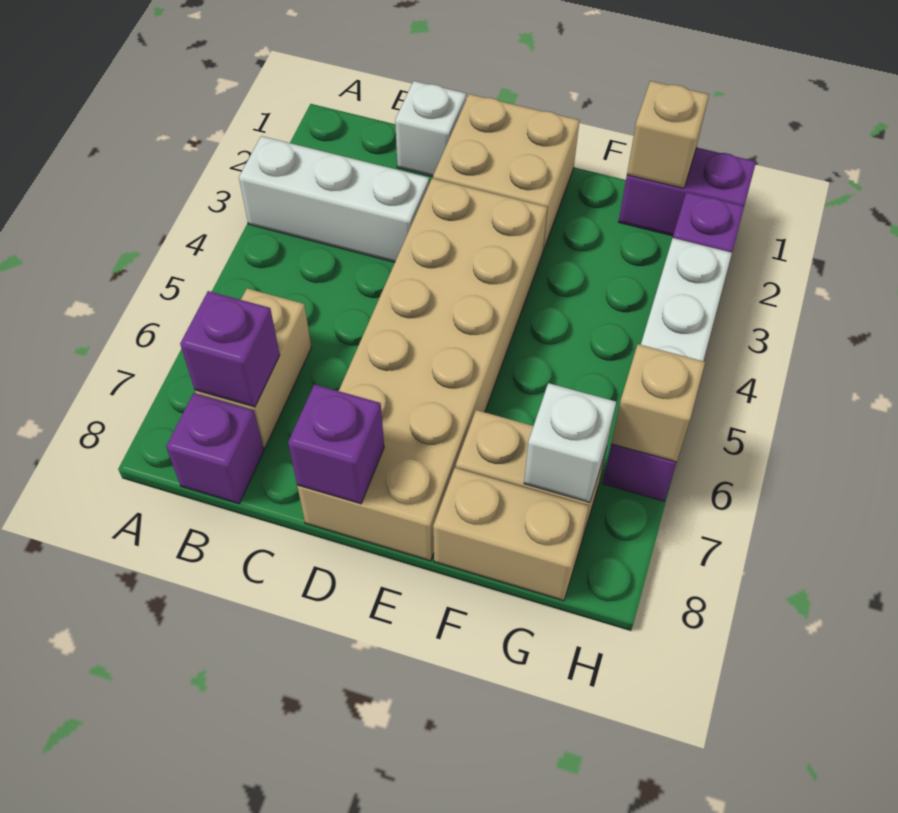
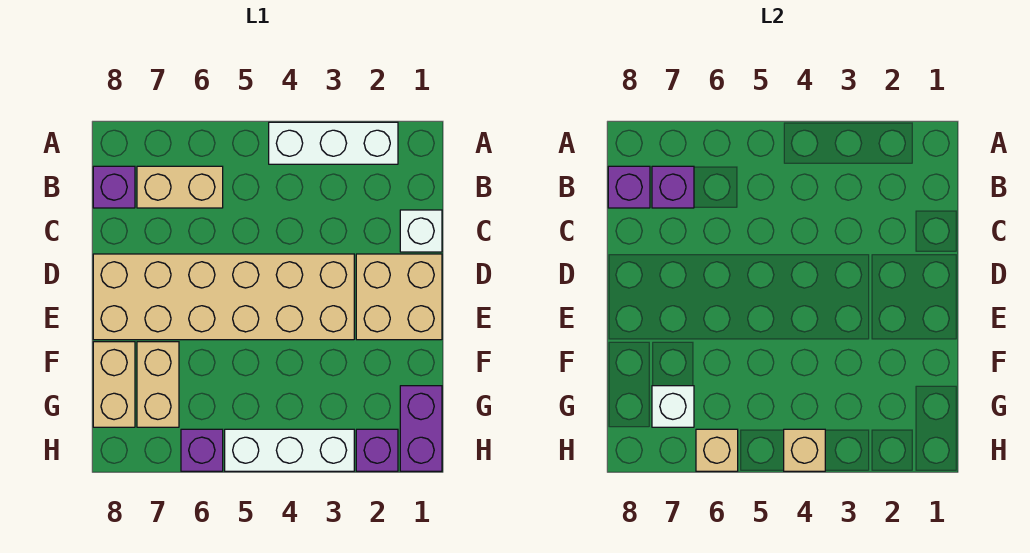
white 1x3 brick [239,136,429,262] -> white 1x3 brick turned to [269,122,398,164]
purple 1x1 brick [288,385,384,504] -> purple 1x1 brick moved to [608,166,650,208]
tan 1x1 brick [627,81,709,188] -> tan 1x1 brick moved to [784,429,825,471]

